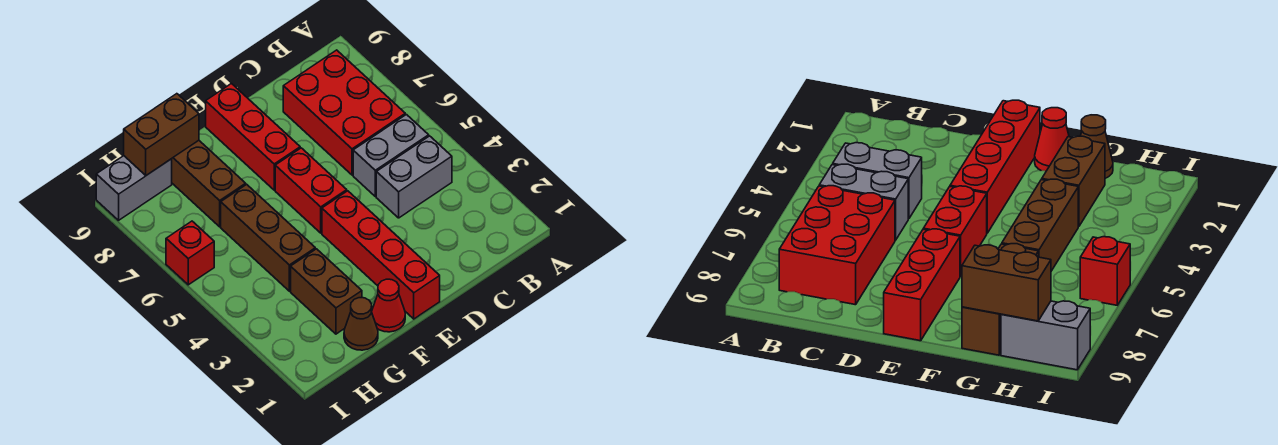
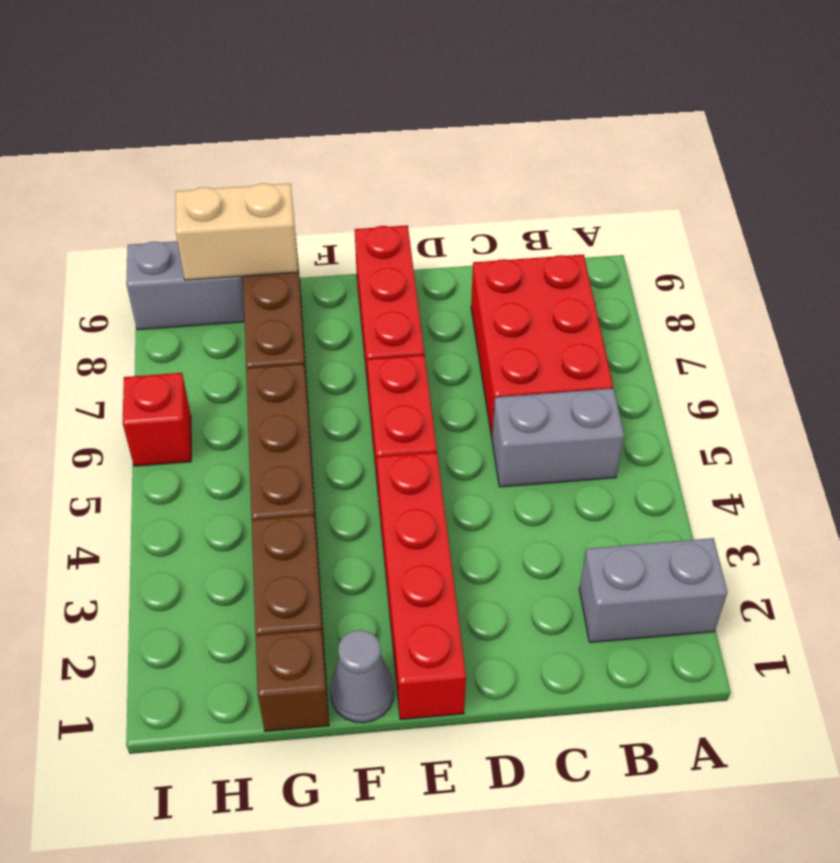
grey 1x2 brick [376,136,452,218] -> grey 1x2 brick moved to [579,538,727,642]
red 1x1 cone [371,279,405,332] -> grey 1x1 cone [330,630,394,723]
brown 1x1 cone [344,298,378,350] -> brown 1x1 brick [256,630,329,731]
brown 1x2 brick [124,94,199,175] -> tan 1x2 brick [176,183,298,280]

